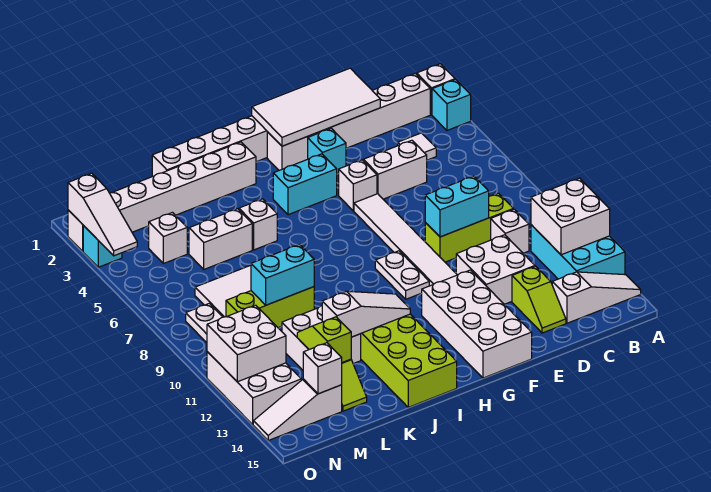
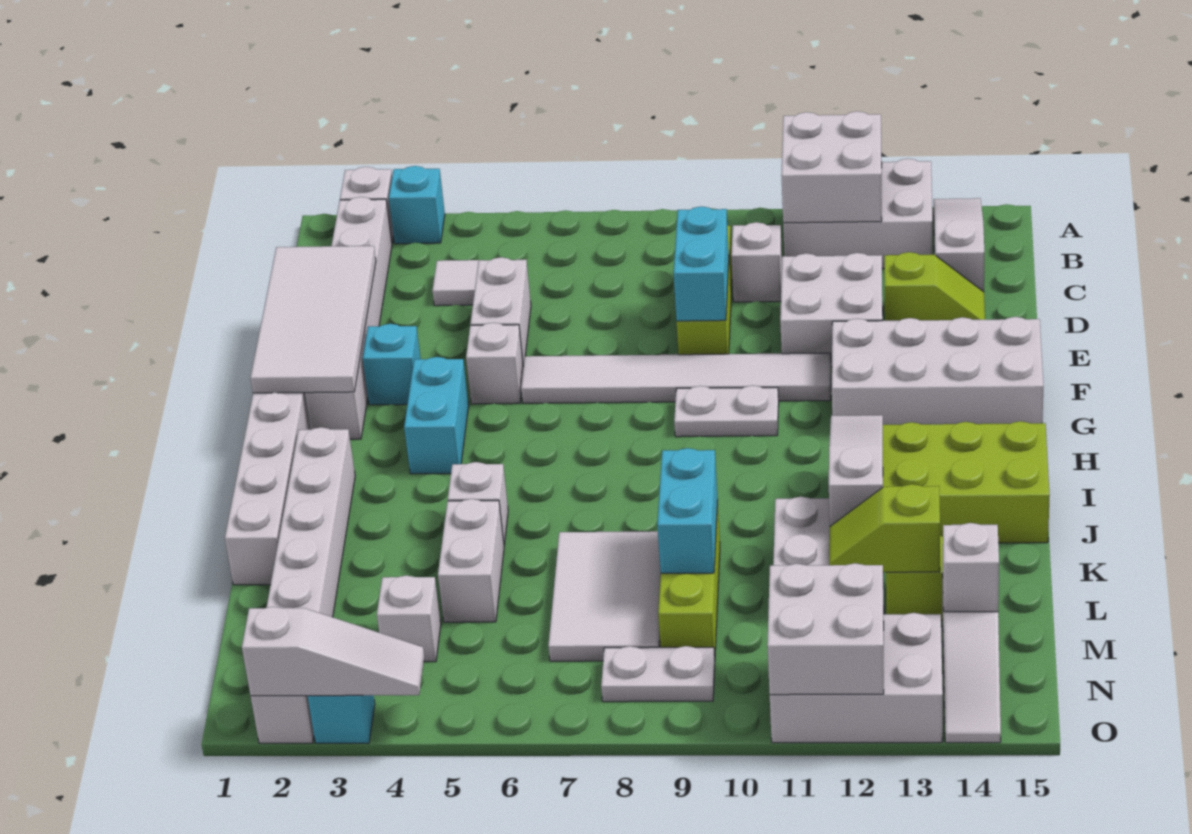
cyan 2x3 brick [531,225,625,279] -> white 2x3 brick [783,159,932,269]

